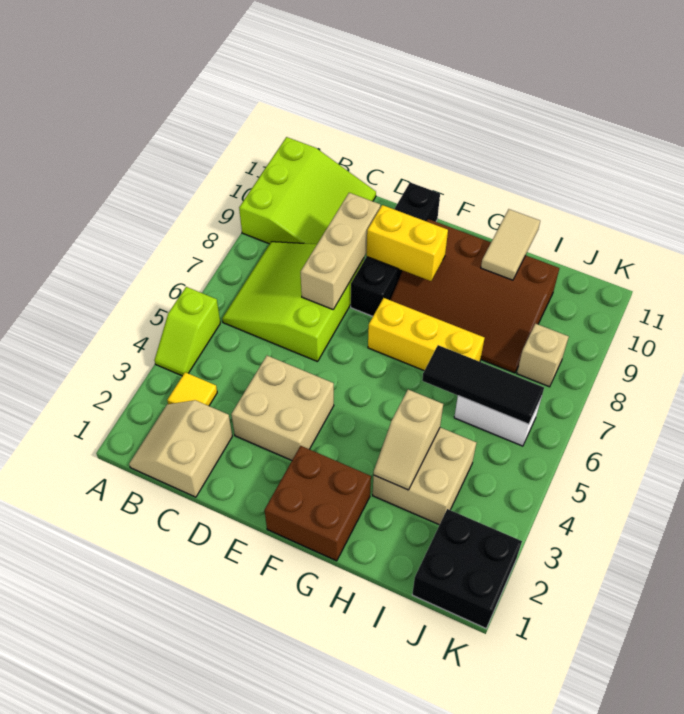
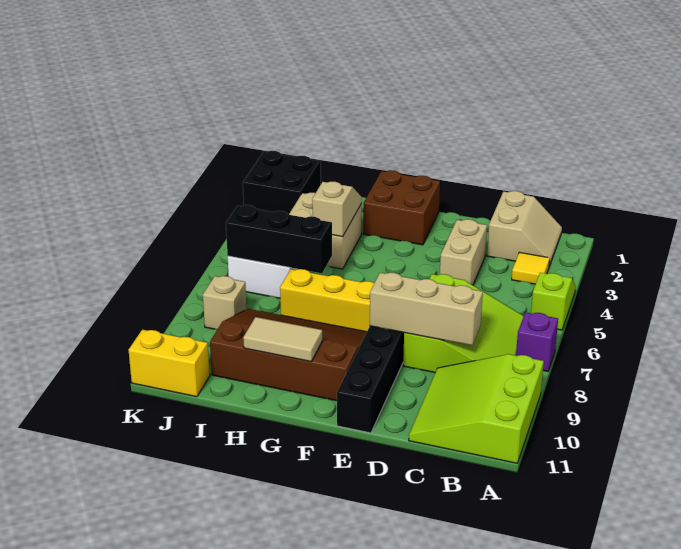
none -> purple 1x1 brick [516,312,558,371]
tan 2x2 brick [231,356,334,460] -> tan 1x2 brick [440,219,487,285]
tan 1x3 brick [301,193,380,309] -> tan 1x3 brick turned to [370,273,483,345]
yellow 1x2 brick [367,205,448,281] -> yellow 1x2 brick moved to [129,330,210,397]
black 1x3 tile [422,345,544,424] -> black 1x3 brick [226,205,332,273]
tan 1x2 tile [481,209,540,280] -> tan 1x2 tile turned to [243,317,322,362]

